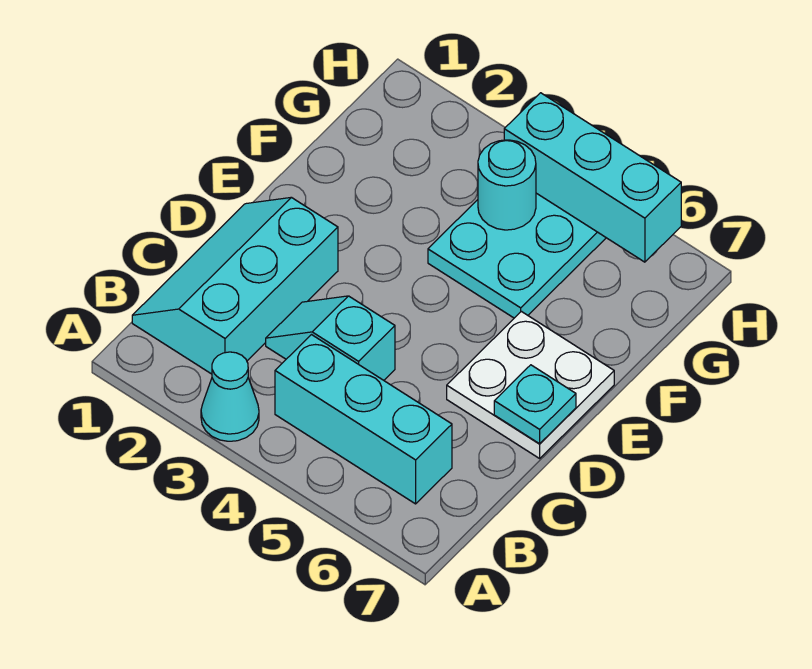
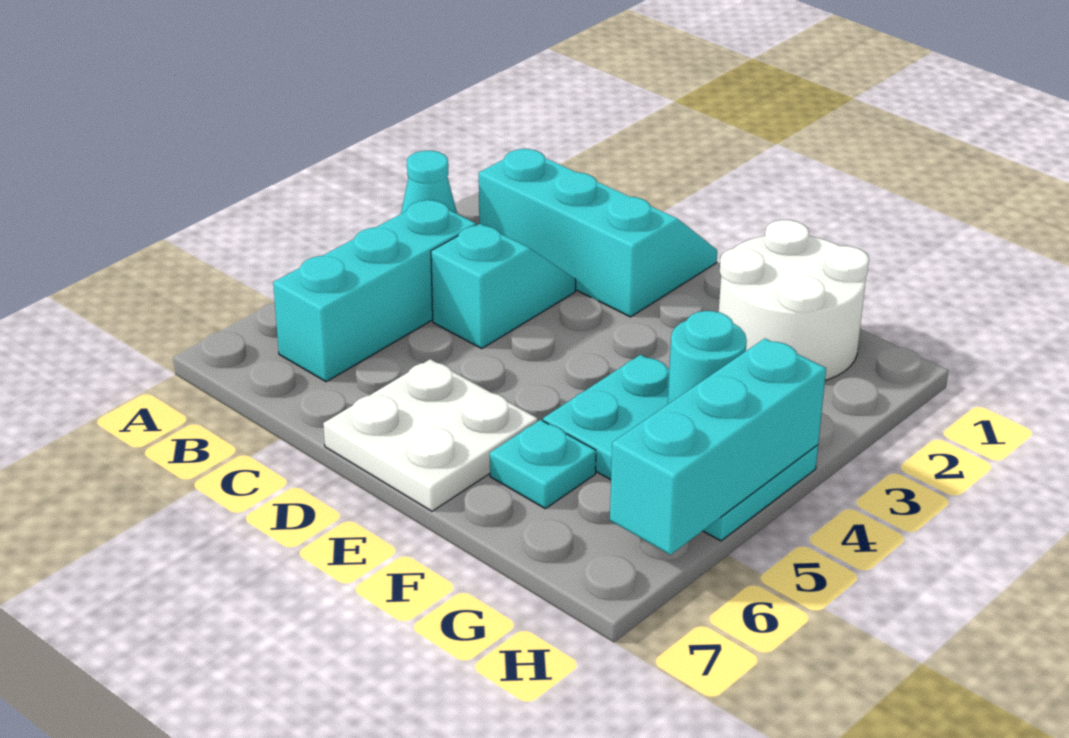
cyan 1x1 plate [494,365,576,444] -> cyan 1x1 plate moved to [490,420,596,509]
none -> white 2x2 round brick [719,220,869,380]

